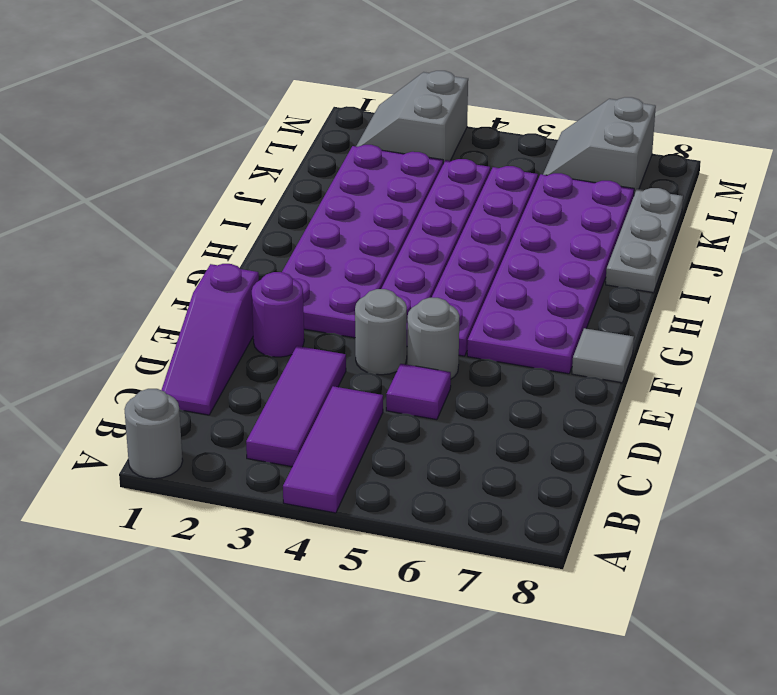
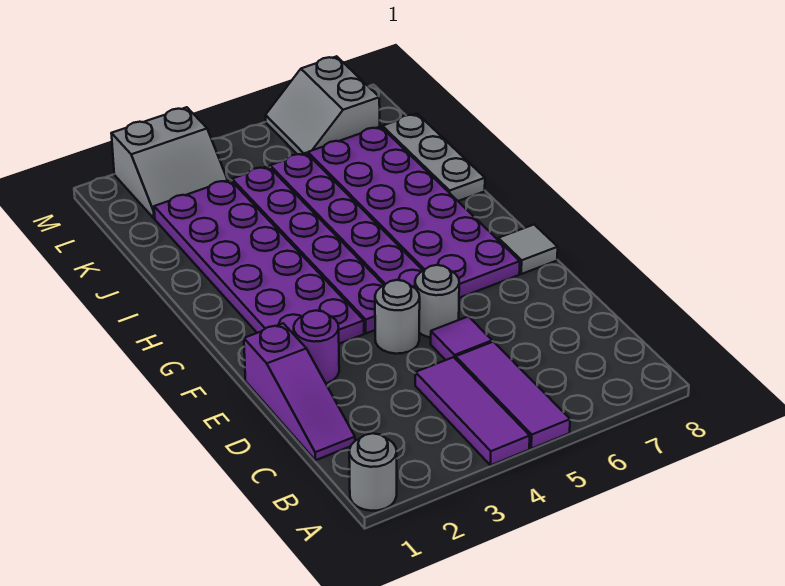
purple 1x3 tile [246,346,346,467] -> purple 1x3 tile moved to [456,342,570,449]
grey 2x2 slope [356,71,468,164] -> grey 2x2 slope turned to [111,107,227,219]

